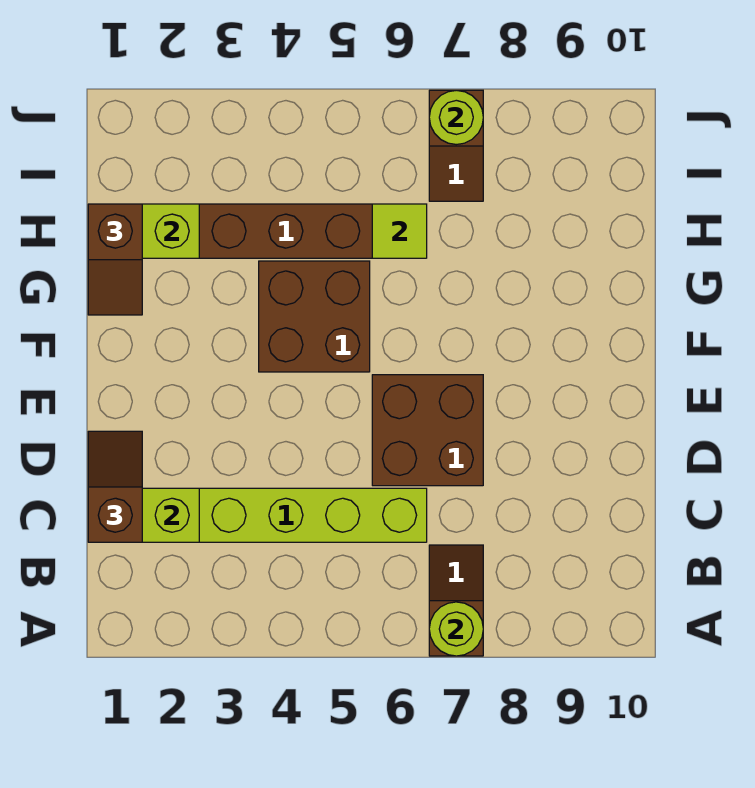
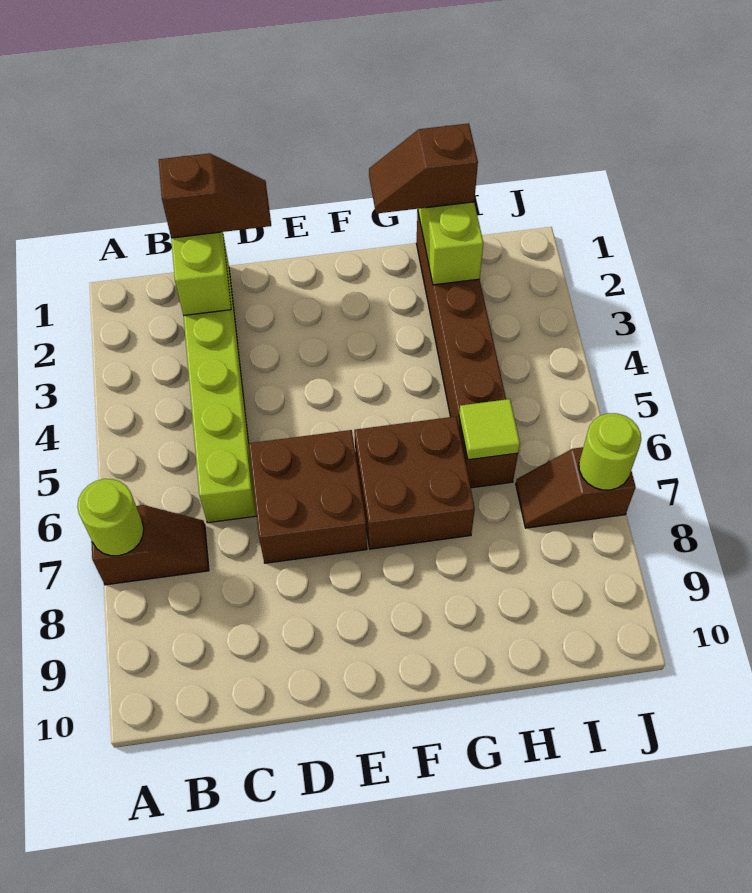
brown 2x2 brick [259,261,370,372] -> brown 2x2 brick moved to [354,417,475,549]

